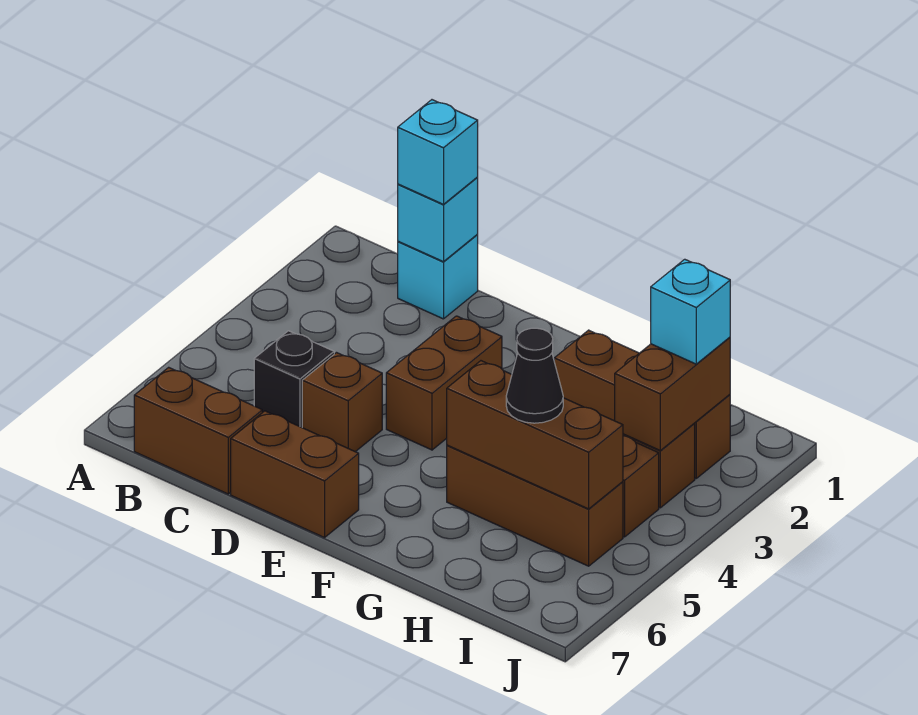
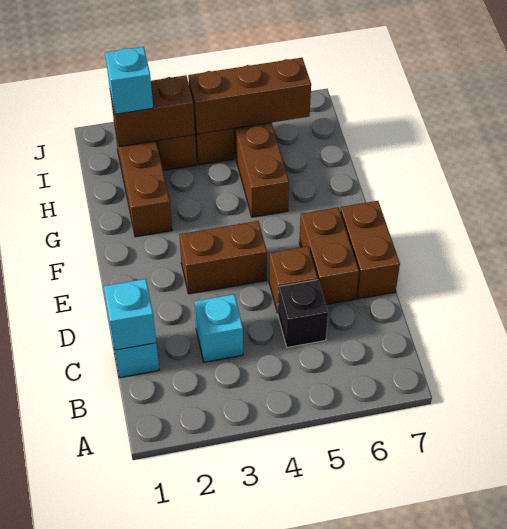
brown 1x2 brick [134,367,262,494] -> brown 1x2 brick moved to [299,207,359,305]
cyan 1x1 brick [398,100,478,204] -> cyan 1x1 brick moved to [194,294,243,362]
brown 1x3 brick [447,361,623,509] -> brown 1x3 brick turned to [188,58,311,134]
black 1x1 cone [506,328,563,423] -> none

